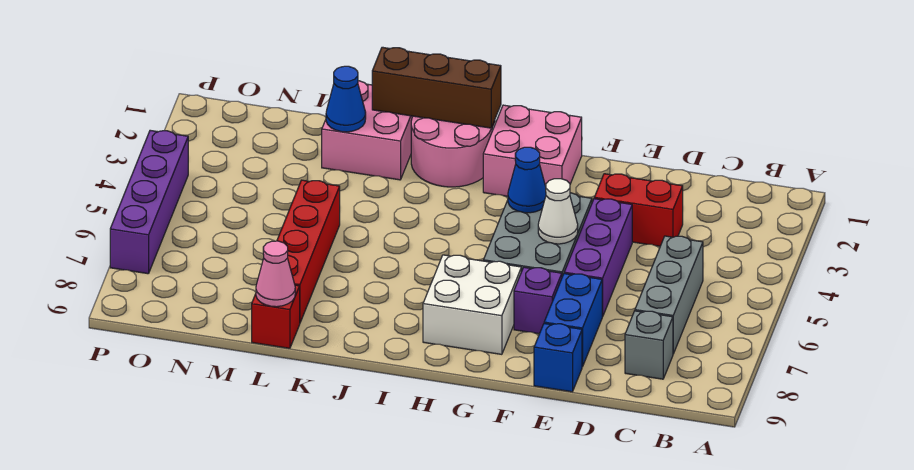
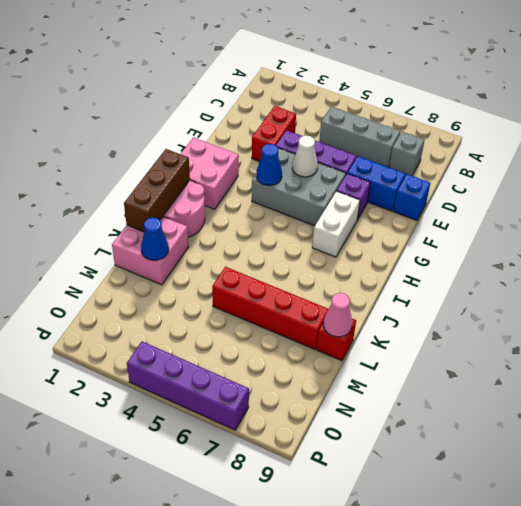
white 2x2 brick [423,255,521,354] -> white 1x2 brick [312,191,360,257]

